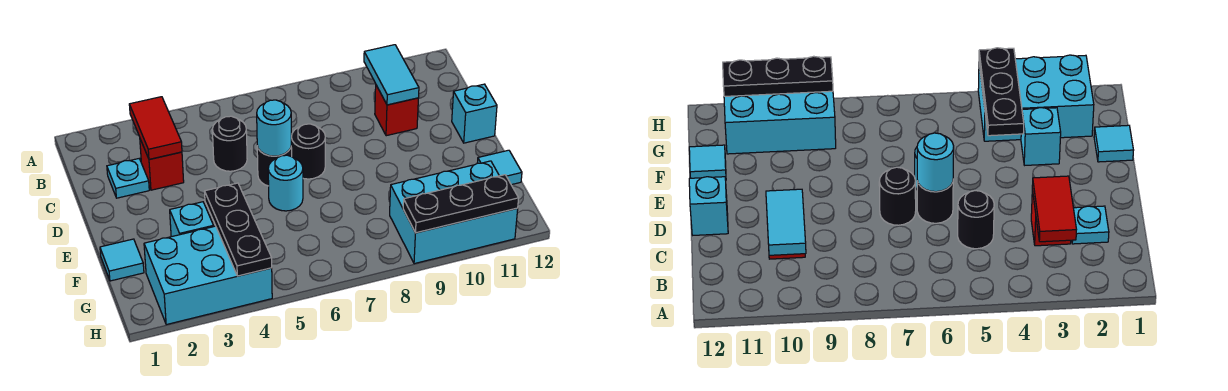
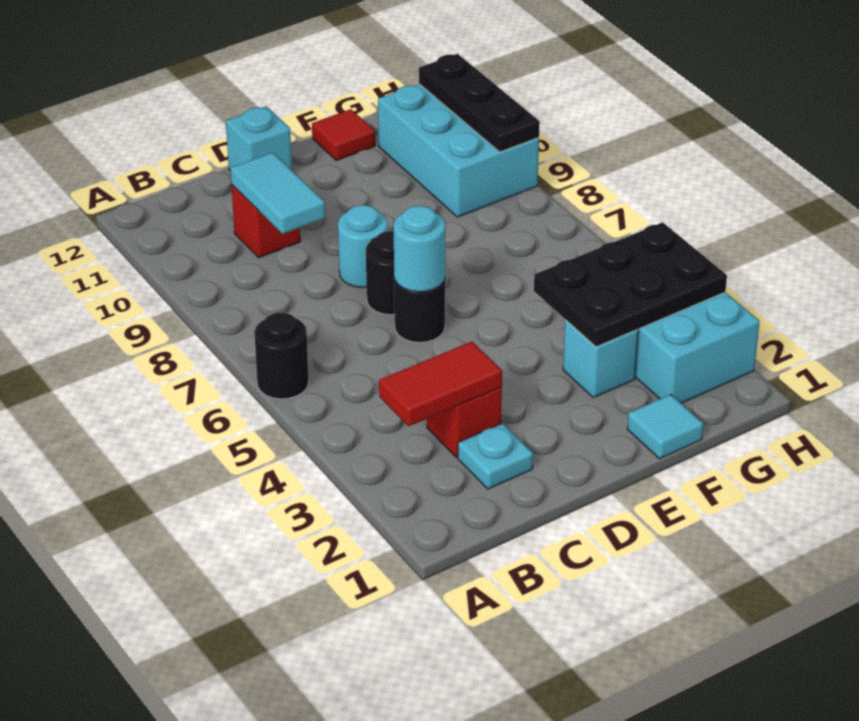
cyan 1x2 tile [364,45,419,105] -> cyan 1x2 tile turned to [231,153,325,234]
black 1x1 round brick [212,116,247,171] -> black 1x1 round brick moved to [254,313,309,399]
cyan 1x1 round brick [268,155,303,211] -> cyan 1x1 round brick moved to [338,205,388,288]
black 1x3 plate [205,183,272,276] -> black 2x3 plate [534,222,727,347]
cyan 1x1 tile [477,150,522,185] -> red 1x1 tile [312,109,375,160]

